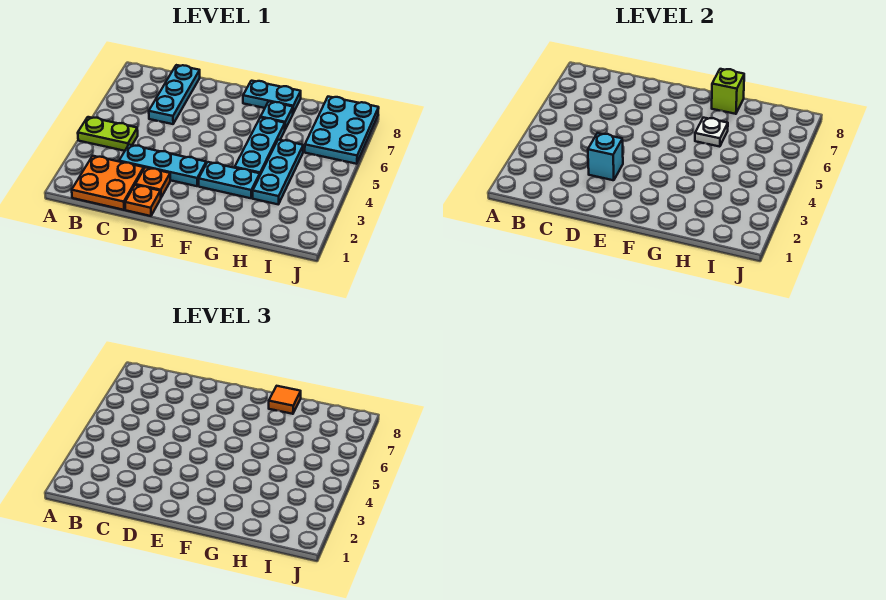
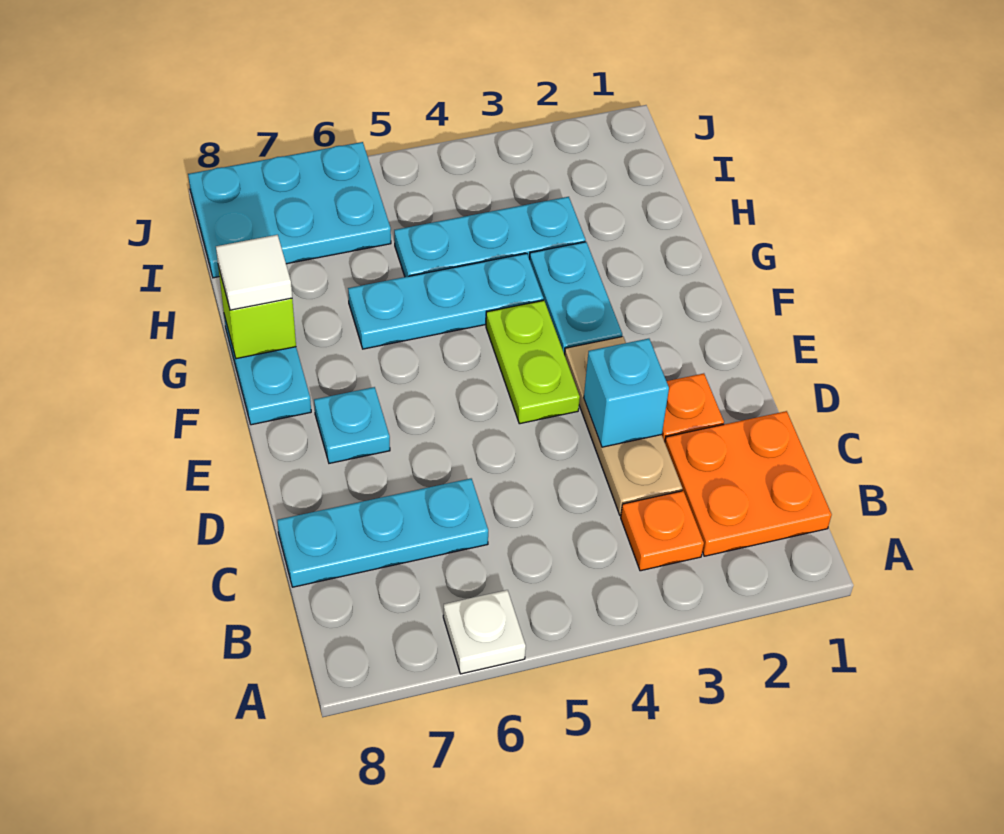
lime 1x2 plate [78,117,138,151] -> lime 1x2 plate moved to [486,300,580,424]
cyan 1x3 plate [119,145,206,186] -> tan 1x3 plate [565,337,682,516]
orange 1x1 plate [125,185,161,216] -> orange 1x1 plate moved to [621,491,704,571]
white 1x1 plate [695,118,728,147] -> white 1x1 plate moved to [443,590,526,674]
cyan 1x1 plate [261,102,293,129] -> cyan 1x1 plate moved to [314,387,390,463]
orange 1x1 tile [269,386,301,414] -> white 1x1 tile [216,235,292,310]

